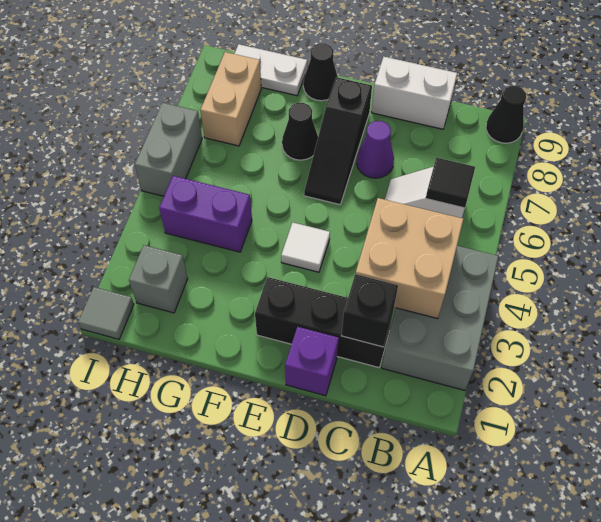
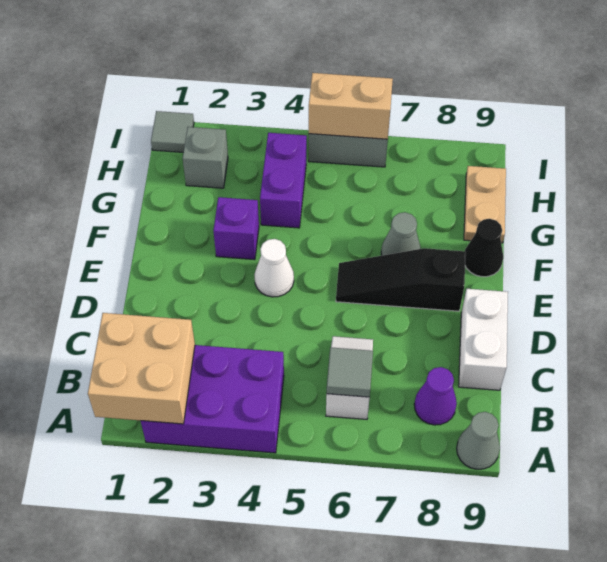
grey 2x3 brick [382,246,498,390] -> purple 2x3 brick [141,345,284,453]
black 1x1 cone [486,86,526,143] -> grey 1x1 cone [457,412,500,469]
tan 2x2 brick [355,198,463,319] -> tan 2x2 brick moved to [88,313,195,424]
black 1x1 tile [426,157,475,208] -> grey 1x1 tile [327,348,373,397]
black 1x3 brick [255,277,393,368] -> none
black 1x1 brick [342,274,398,347] -> none
purple 1x1 brick [285,327,339,396] -> purple 1x1 brick moved to [213,197,259,260]
purple 1x1 cone [357,121,394,178] -> purple 1x1 cone moved to [414,367,457,425]
white 1x1 tile [281,223,330,272] -> white 1x1 cone [254,239,294,297]
black 1x1 cone [282,103,318,160] -> grey 1x1 cone [381,212,421,255]
white 1x2 plate [234,44,307,96] -> tan 1x2 plate [464,166,506,243]
tan 1x2 brick [200,52,261,146] -> tan 1x2 brick moved to [309,73,393,139]

